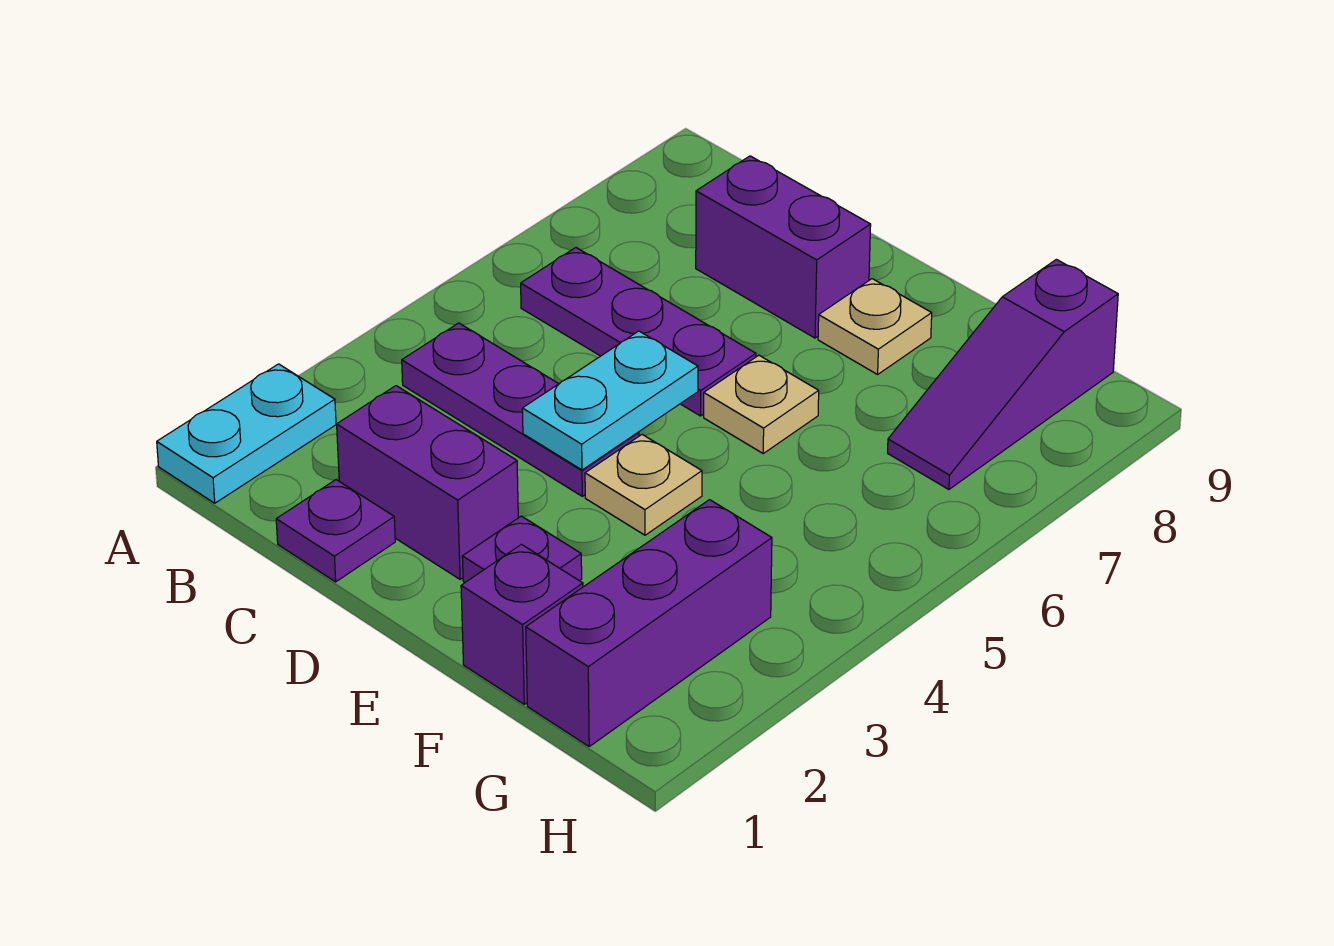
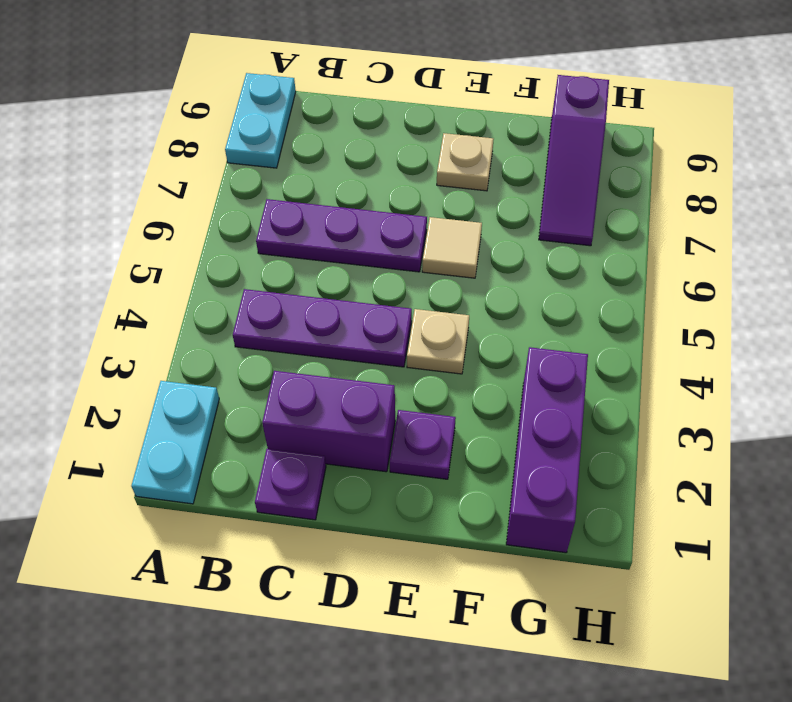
purple 1x2 brick [696,156,871,338] -> none
cyan 1x2 plate [522,331,698,470] -> cyan 1x2 plate moved to [225,73,296,168]
tan 1x1 plate [704,355,819,453] -> tan 1x1 tile [422,217,482,278]
purple 1x1 brick [461,544,583,704] -> none

